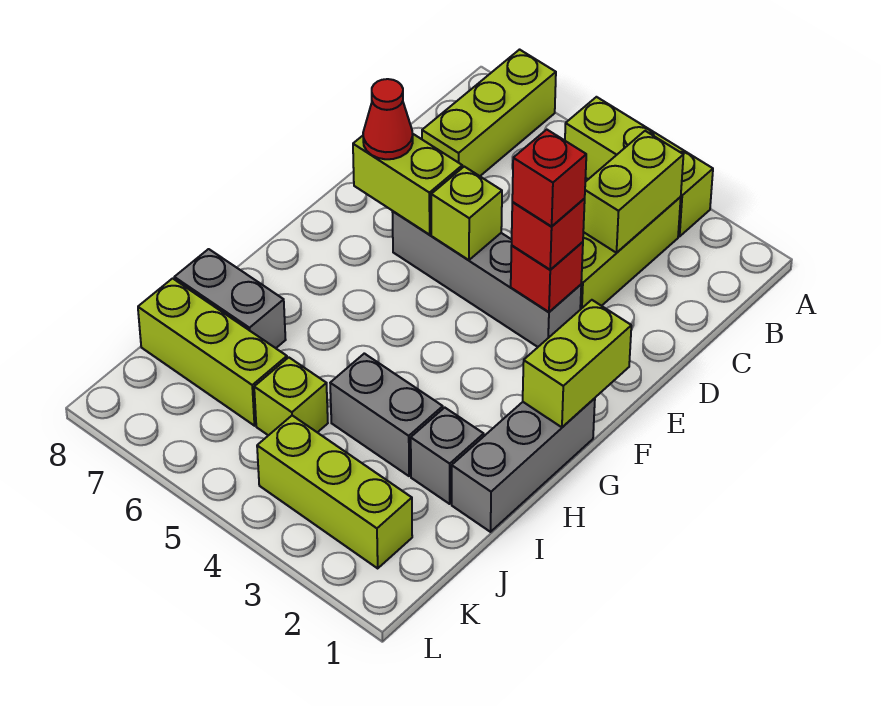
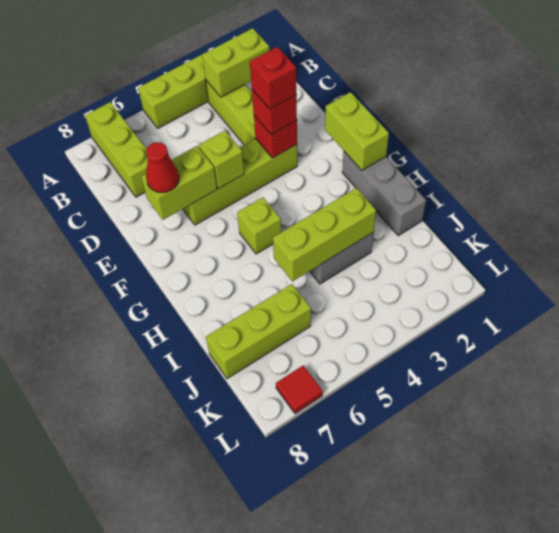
lime 1x2 brick [583,131,683,253] -> lime 1x2 brick turned to [202,28,269,97]
grey 1x4 brick [392,211,581,347] -> lime 1x4 brick [183,139,297,225]
grey 1x1 brick [411,408,484,504] -> none
grey 1x2 brick [174,249,286,348] -> none
lime 1x1 brick [254,357,328,435] -> lime 1x1 brick moved to [237,197,281,254]
lime 1x3 brick [257,416,412,568] -> lime 1x3 brick moved to [273,188,376,281]
none -> red 1x1 tile [276,366,323,414]

